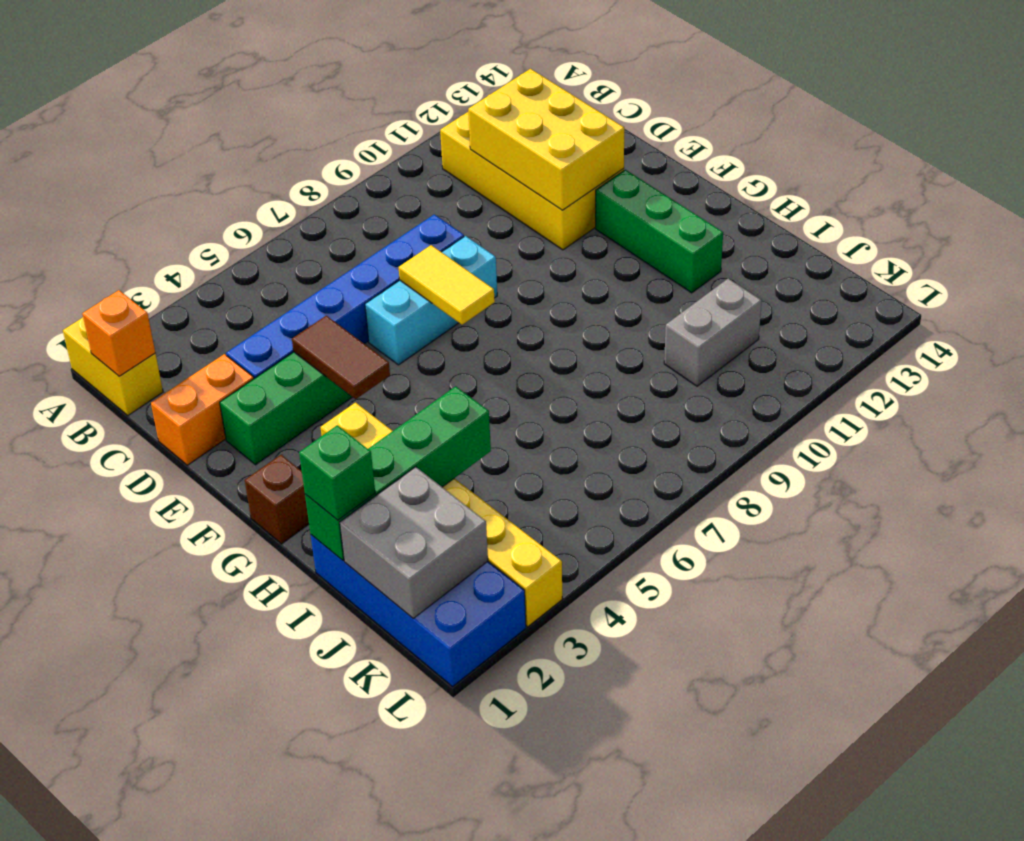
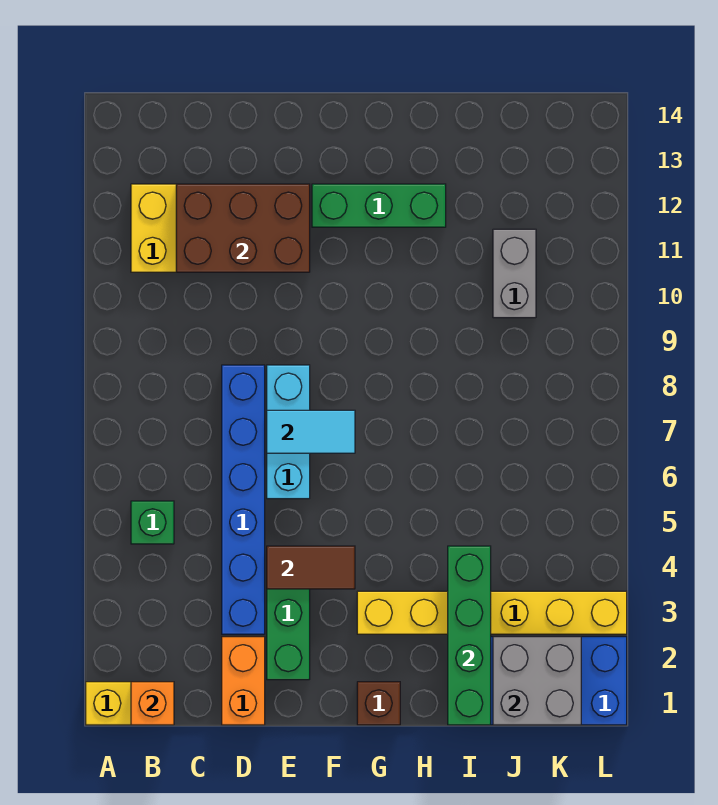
yellow 2x3 brick [468,69,624,210] -> brown 2x3 brick [176,184,310,272]
yellow 1x2 tile [399,245,495,325] -> cyan 1x2 tile [267,410,355,453]
green 1x1 brick [299,425,375,520] -> green 1x1 brick moved to [131,501,174,544]

